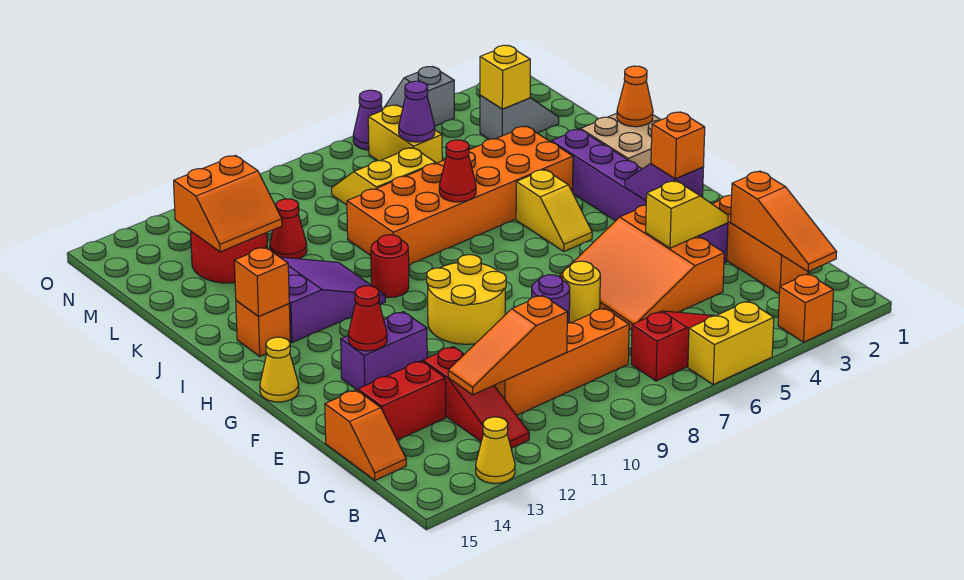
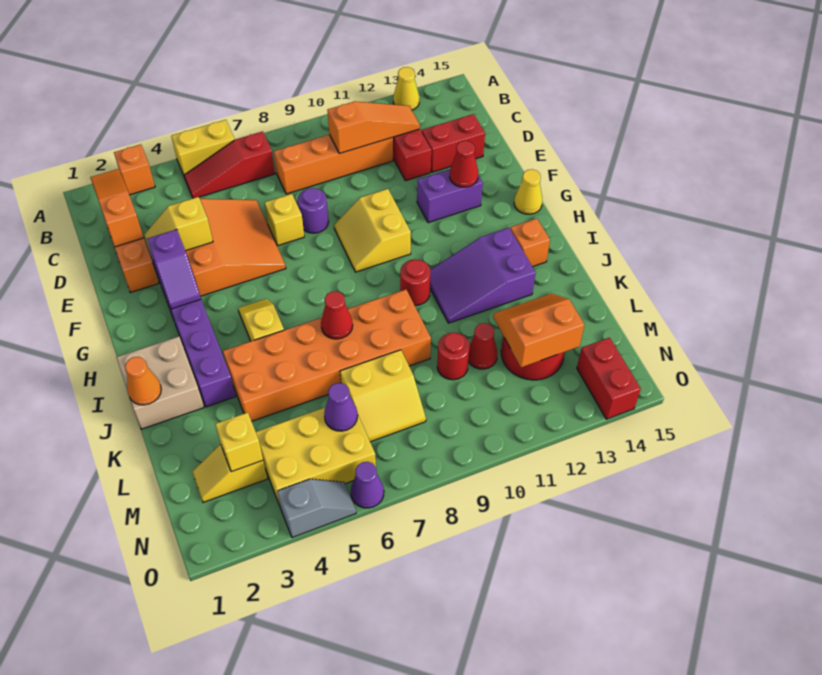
orange 1x2 slope [325,390,406,480] -> none
yellow 1x1 round brick [563,261,600,323] -> yellow 1x1 brick [265,194,304,246]
orange 1x1 brick [651,112,705,179] -> none
yellow 2x2 round brick [427,255,506,344] -> yellow 2x2 slope [334,189,411,272]
orange 1x1 brick [234,247,289,317] -> none
none -> red 1x1 round brick [437,333,470,380]
grey 1x2 slope [480,95,559,139] -> yellow 1x2 slope [192,444,267,502]
yellow 1x2 brick [368,105,442,163] -> yellow 2x3 brick [256,408,376,506]
none -> red 1x2 brick [577,338,641,419]

